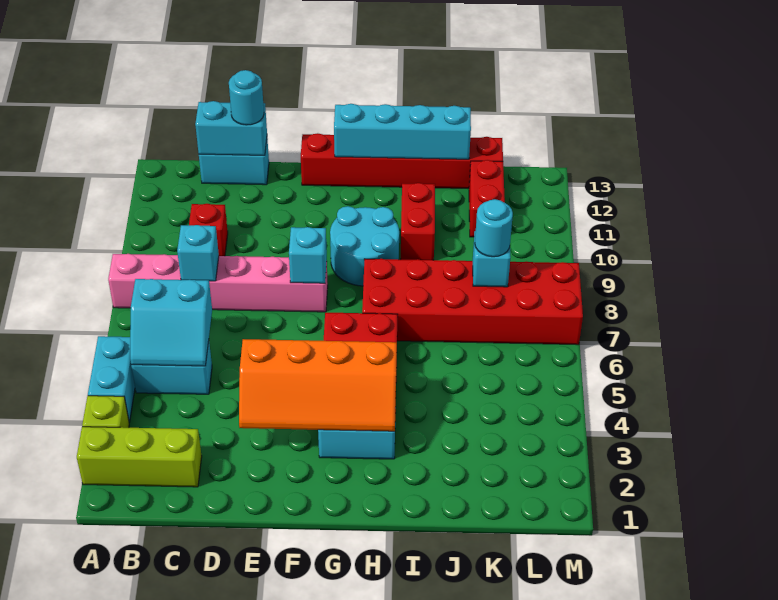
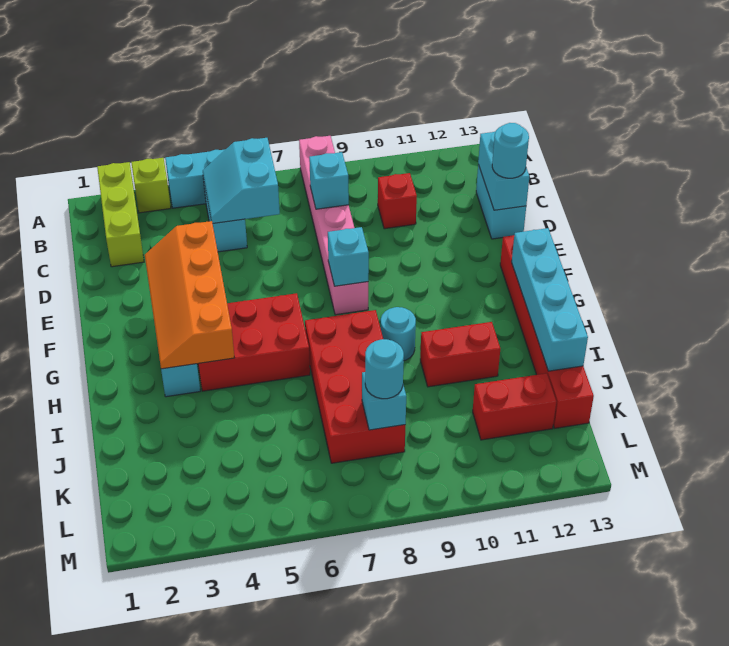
cyan 2x2 round brick [330,206,399,286] -> cyan 1x1 round brick [381,307,416,361]
red 2x6 brick [362,259,583,345] -> red 2x4 brick [305,310,405,463]

